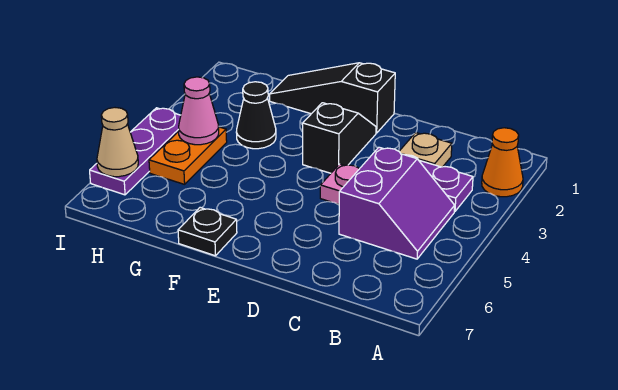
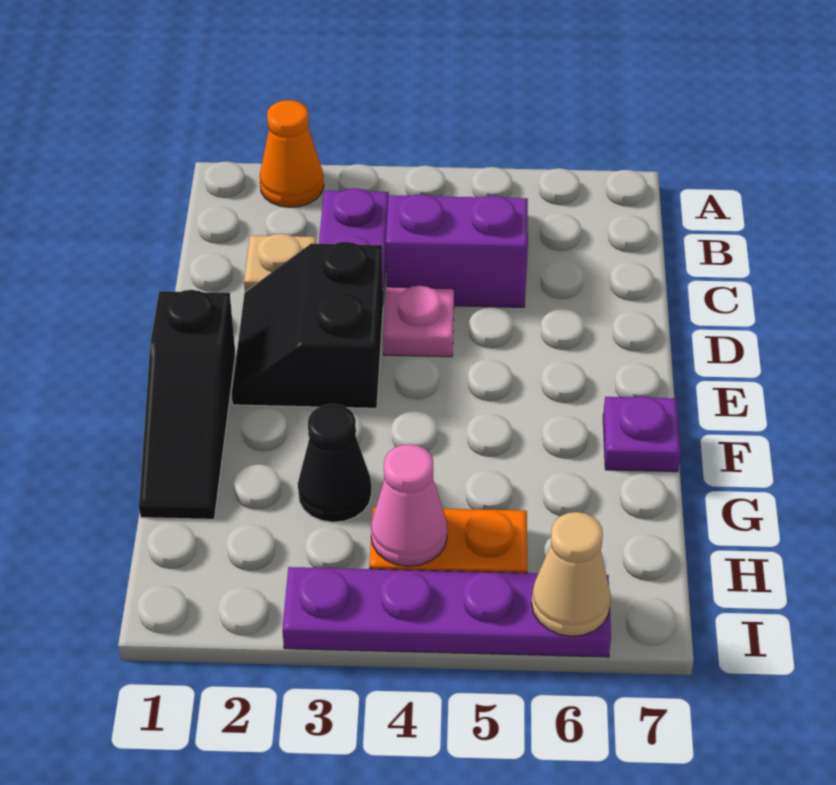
black 1x2 slope [303,103,376,173] -> black 2x2 slope [232,242,383,408]
black 1x1 plate [178,208,237,256] -> purple 1x1 plate [603,396,681,472]
purple 1x3 plate [90,108,181,195] -> purple 1x4 plate [282,567,611,657]

